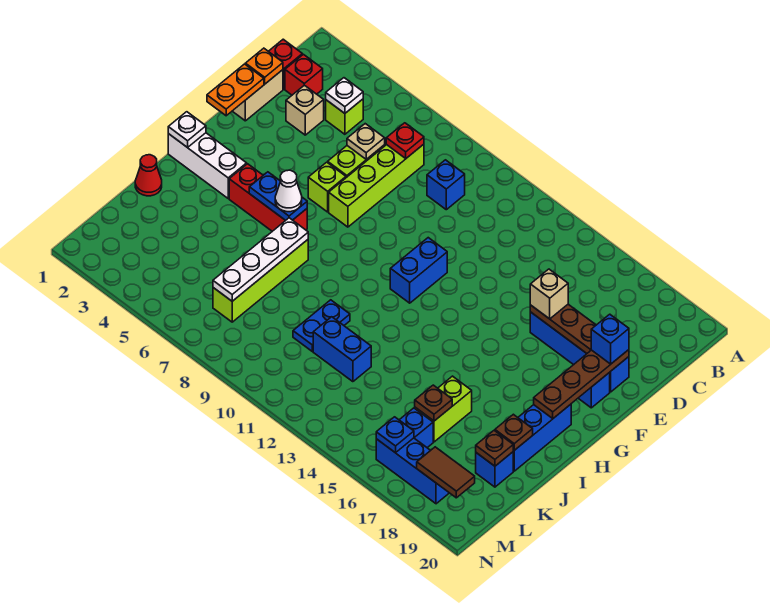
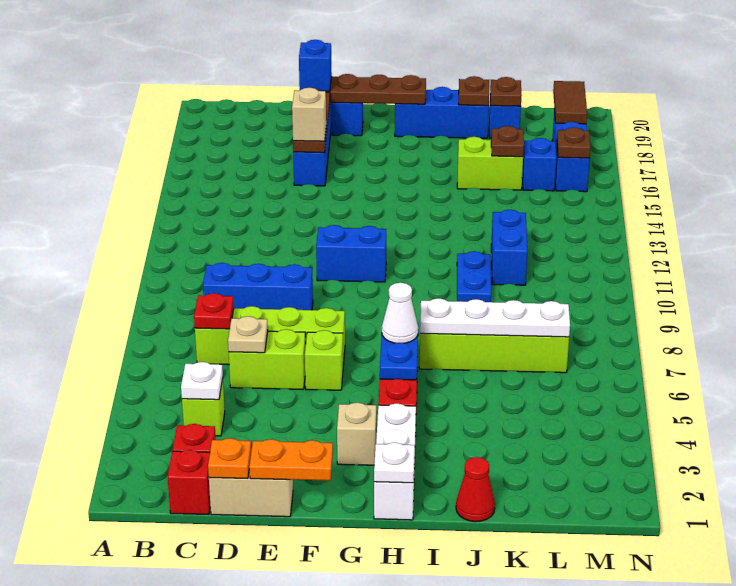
blue 1x1 brick [427,160,465,210] -> blue 1x3 brick [203,263,313,310]
tan 1x1 brick [286,85,324,135] -> tan 1x1 brick moved to [337,402,376,465]
blue 1x2 plate [293,300,350,351] -> blue 1x2 plate turned to [457,251,491,302]
blue 1x1 plate [376,417,414,453] -> brown 1x1 plate [557,127,591,158]

